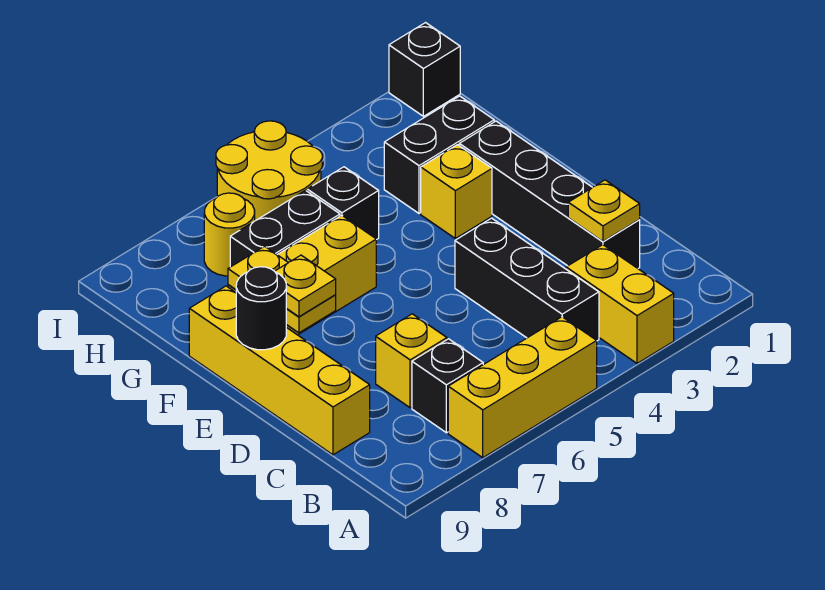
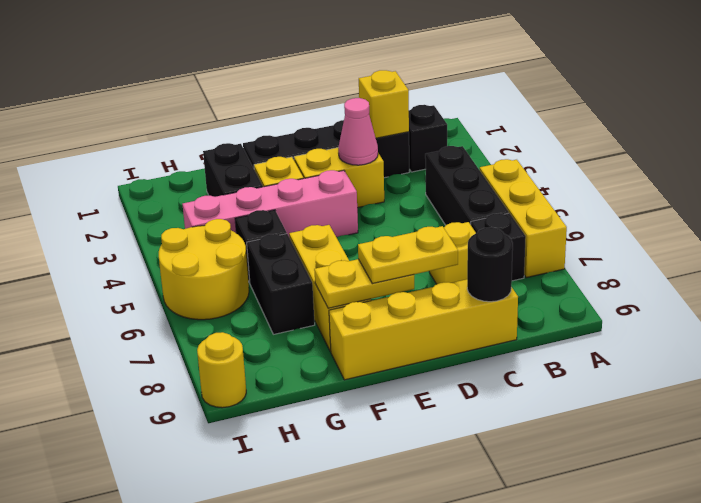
yellow 1x2 brick [566,245,674,363] -> yellow 1x2 brick moved to [294,148,384,208]
black 1x3 brick [455,218,599,341] -> black 1x3 brick turned to [425,146,509,225]
yellow 1x1 plate [568,180,640,241] -> yellow 1x1 brick [359,70,409,138]
none -> pink 1x1 cone [338,98,378,165]
none -> pink 1x4 brick [182,170,358,237]
yellow 1x1 plate [275,255,336,317] -> yellow 1x2 plate [358,226,458,284]
black 1x1 round brick [236,267,286,350] -> black 1x1 round brick moved to [467,227,513,302]
yellow 1x1 round brick [204,193,255,276] -> yellow 1x1 round brick moved to [197,332,246,408]
black 1x1 brick [389,23,460,116] -> black 1x1 brick moved to [409,105,447,172]

